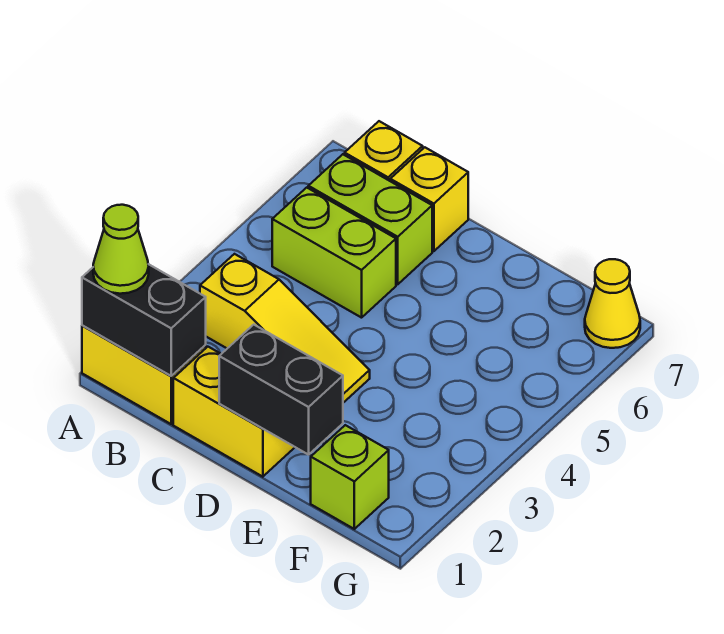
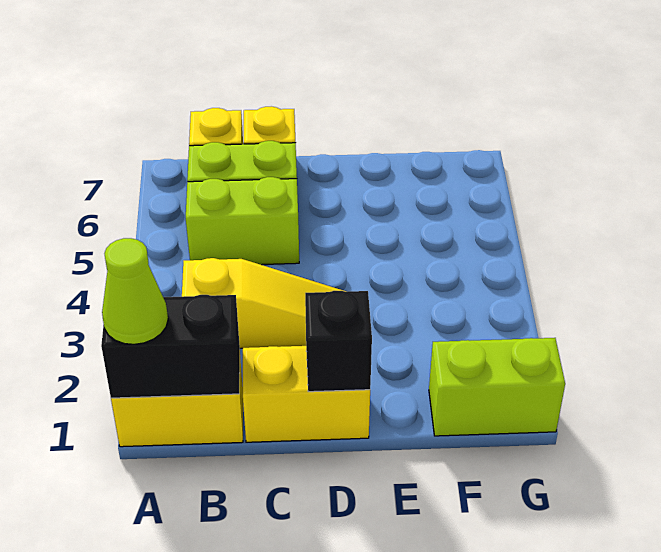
black 1x2 brick [219,325,343,455] -> black 1x1 brick [305,291,372,392]
lime 1x1 brick [311,425,389,529] -> lime 1x2 brick [429,338,565,436]
yellow 1x1 cone [585,259,640,348] -> none

